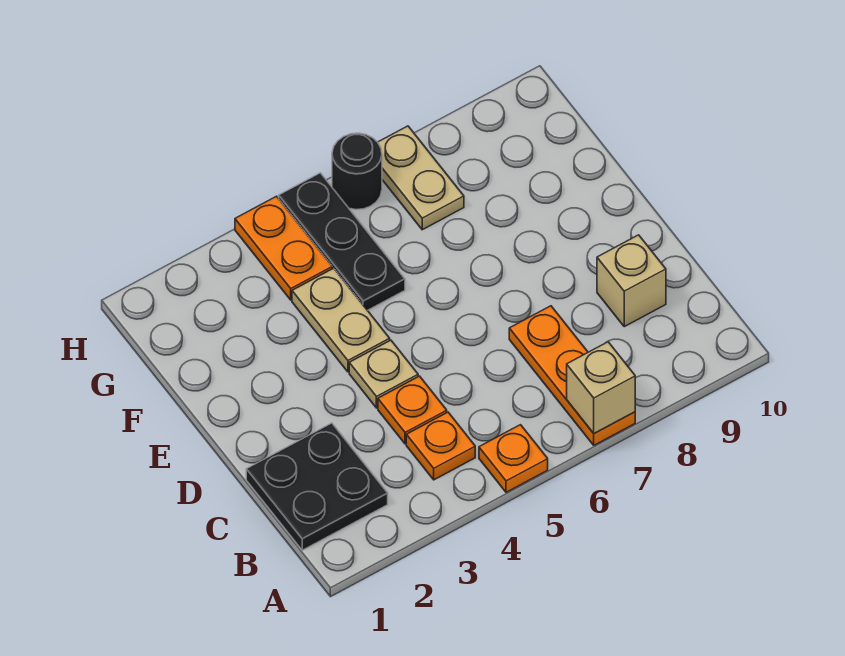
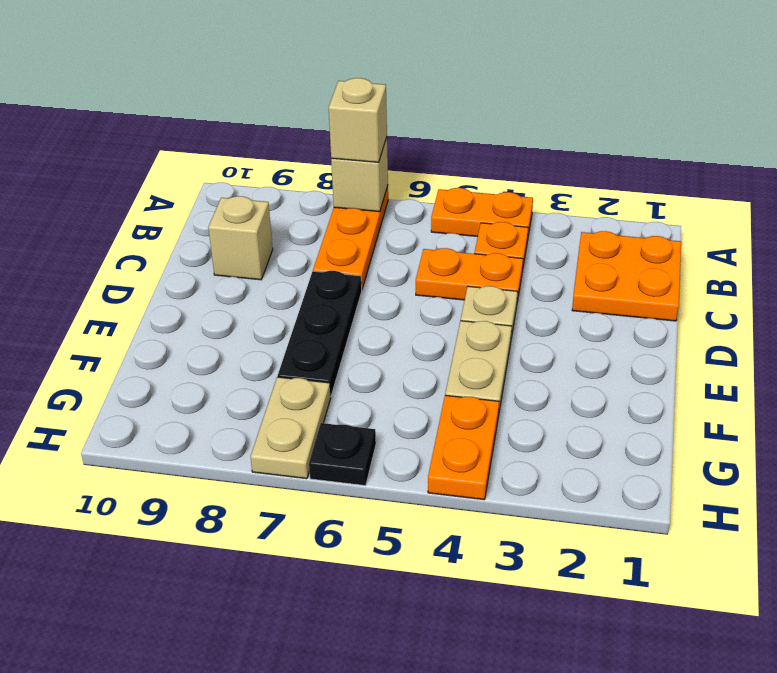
orange 1x1 plate [479,425,548,492] -> orange 1x2 plate [431,188,533,241]
none -> tan 1x1 brick [329,78,387,162]
black 2x2 plate [246,423,388,550] -> orange 2x2 plate [572,231,681,321]
orange 1x1 plate [378,376,447,444] -> orange 1x2 plate [416,248,523,302]
black 1x3 plate [279,173,405,310] -> black 1x3 plate moved to [278,271,362,397]
black 1x1 round brick [332,133,382,210] -> black 1x1 plate [309,423,376,486]

